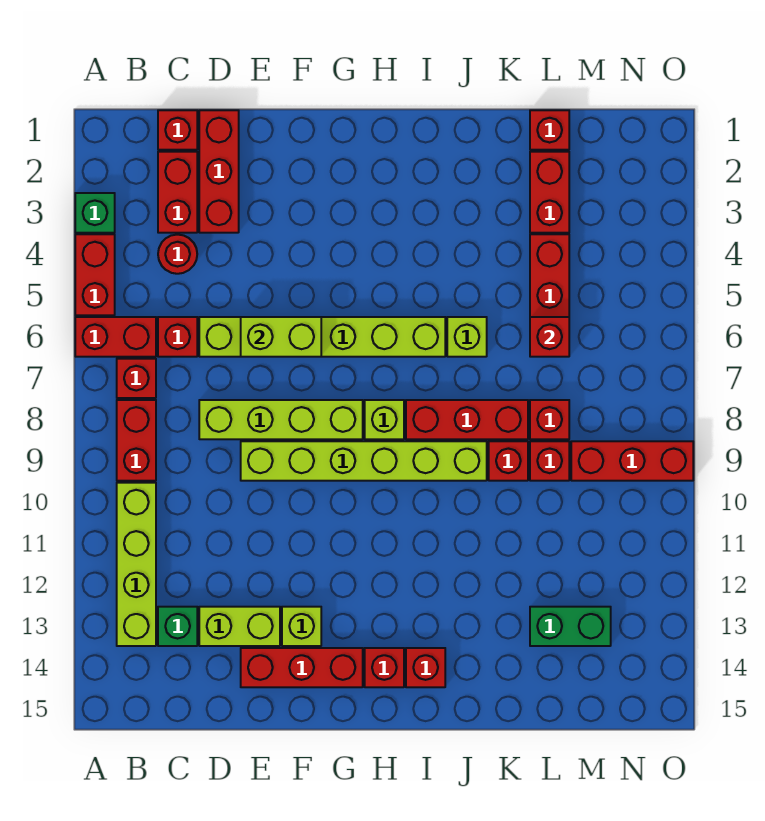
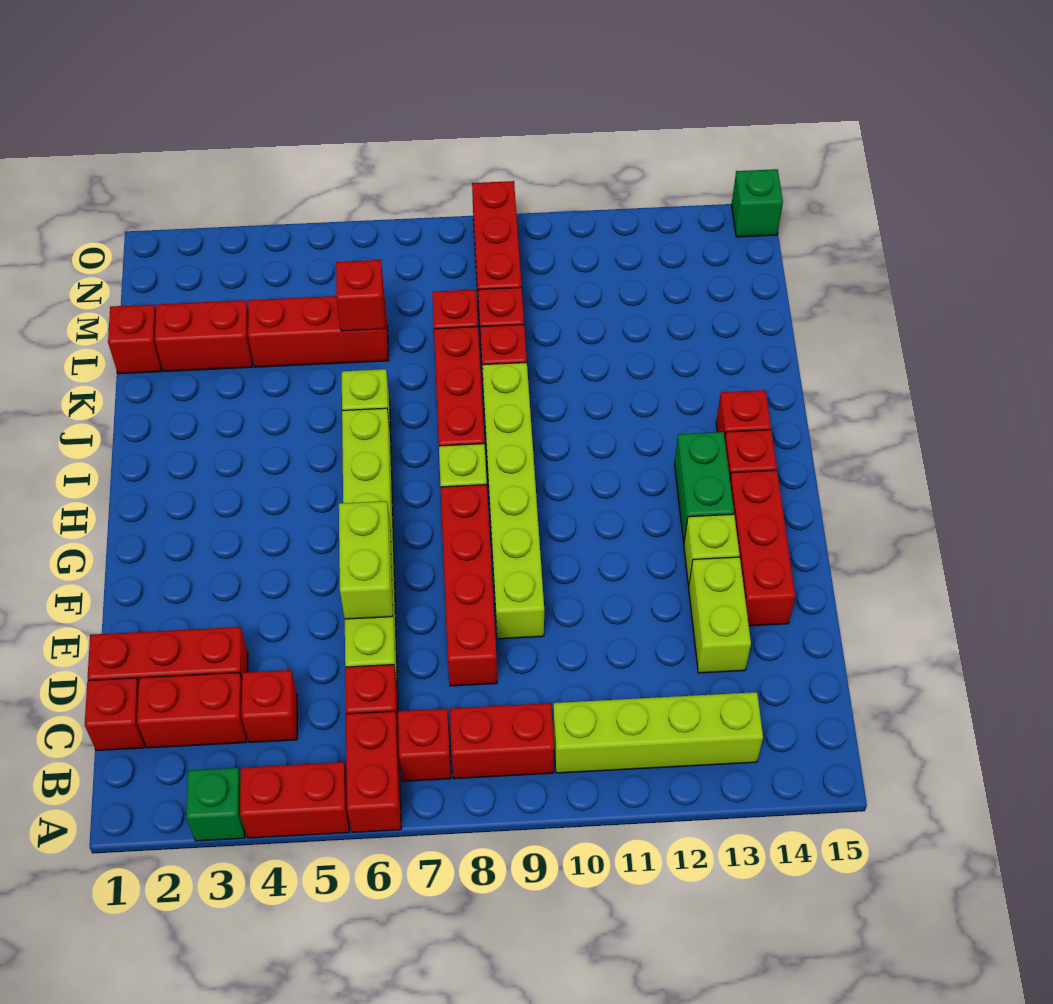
red 1x1 round brick [158,235,197,274] -> red 1x1 brick [242,670,297,742]
green 1x1 brick [158,607,197,646] -> green 1x1 brick moved to [732,169,783,237]
lime 1x4 brick [199,400,363,439] -> red 1x4 brick [441,485,497,686]
green 1x2 brick [530,607,611,646] -> green 1x2 brick moved to [675,432,734,542]

